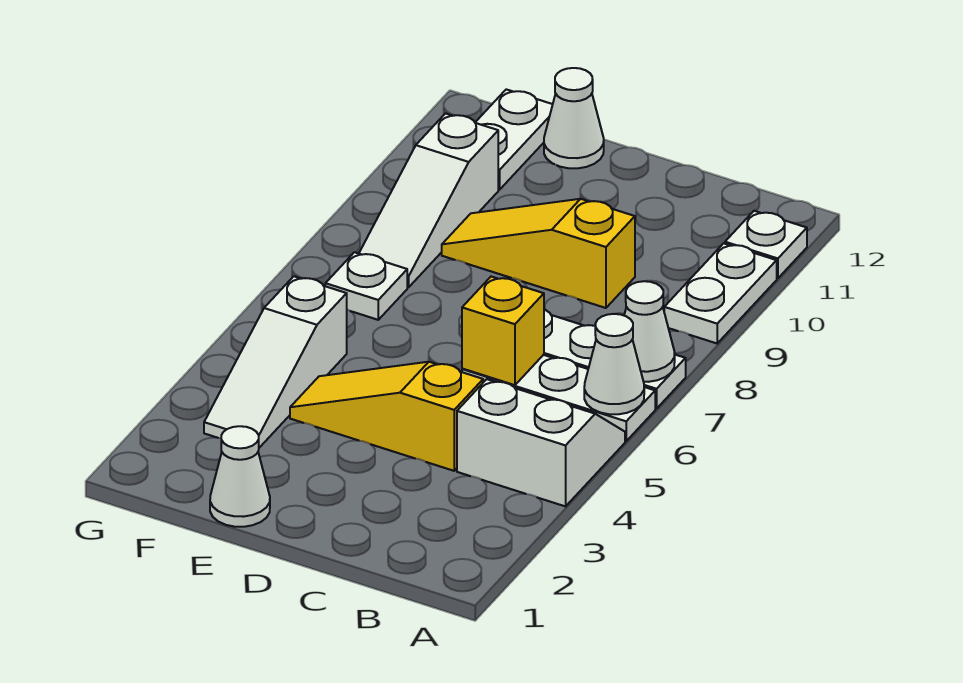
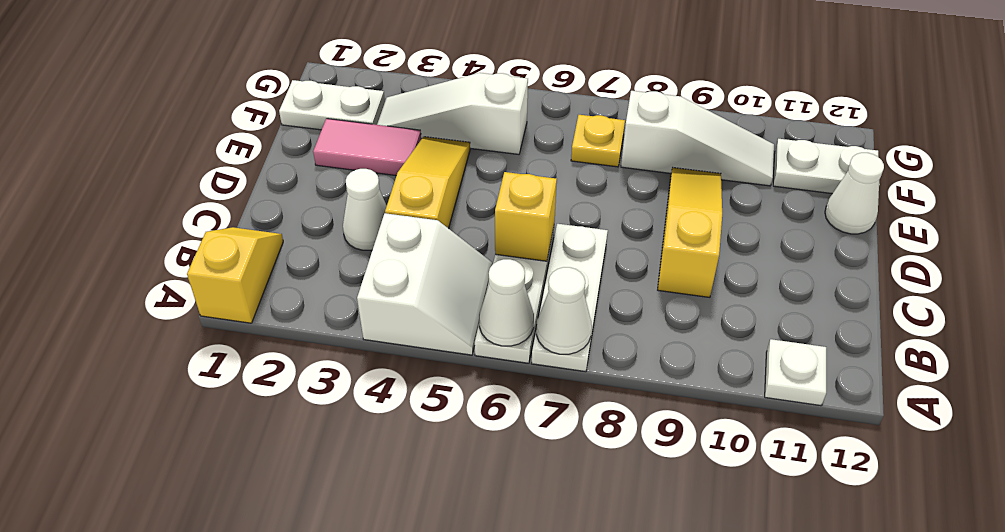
none -> yellow 1x2 slope [187,227,283,323]
white 1x2 plate [664,243,777,343] -> white 1x2 plate moved to [279,80,385,130]
white 1x1 cone [210,426,270,527] -> white 1x1 cone moved to [343,169,387,250]
none -> pink 1x2 tile [313,119,421,176]
white 1x1 plate [325,252,407,320] -> yellow 1x1 plate [571,115,625,167]
white 1x3 slope [359,113,498,287] -> white 1x3 slope turned to [621,91,774,186]

